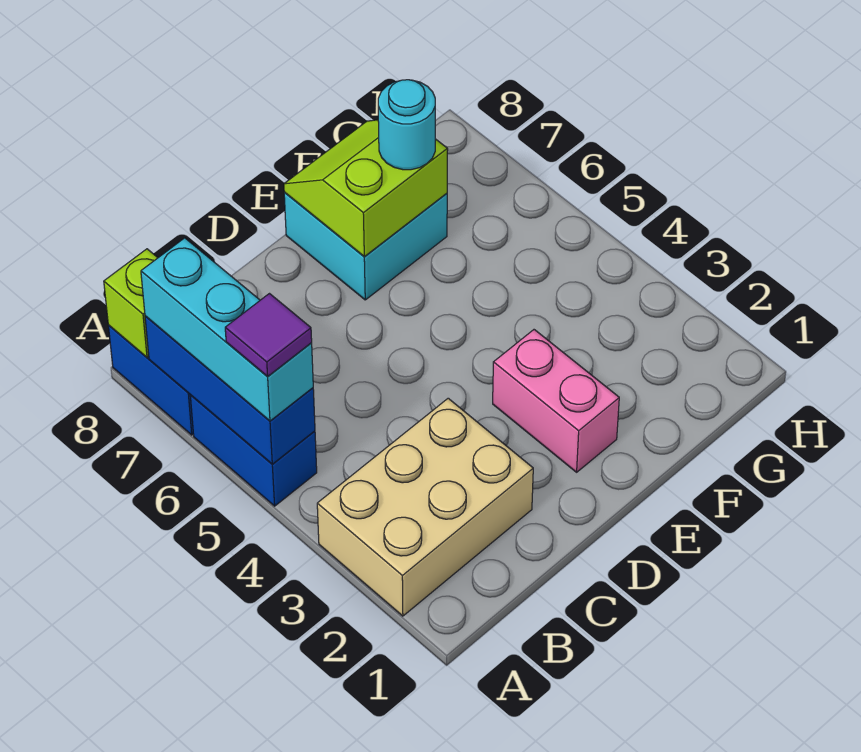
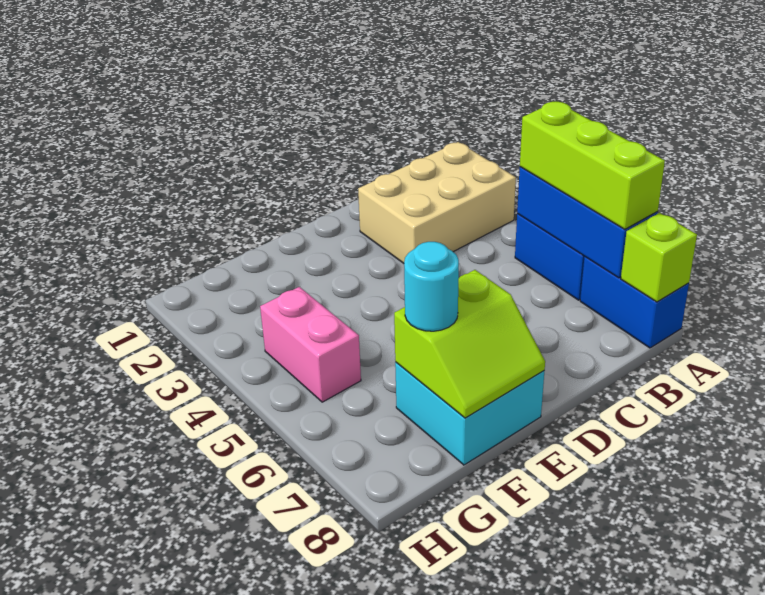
cyan 1x3 brick [141,238,313,421] -> lime 1x3 brick [520,102,665,229]
purple 1x1 tile [225,294,312,377] -> none
pink 1x2 brick [493,330,619,472] -> pink 1x2 brick moved to [260,287,361,402]

